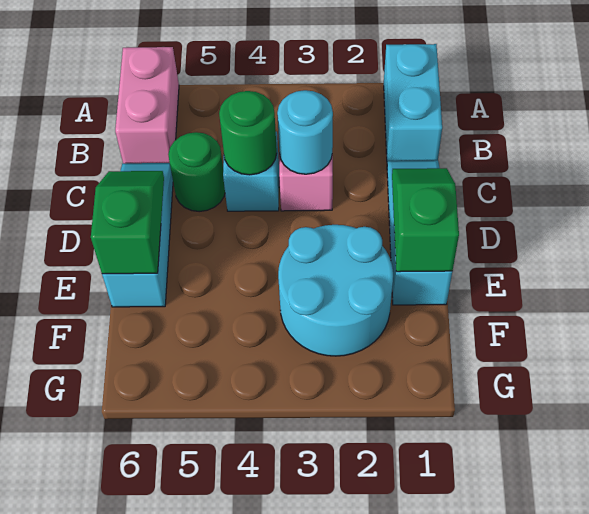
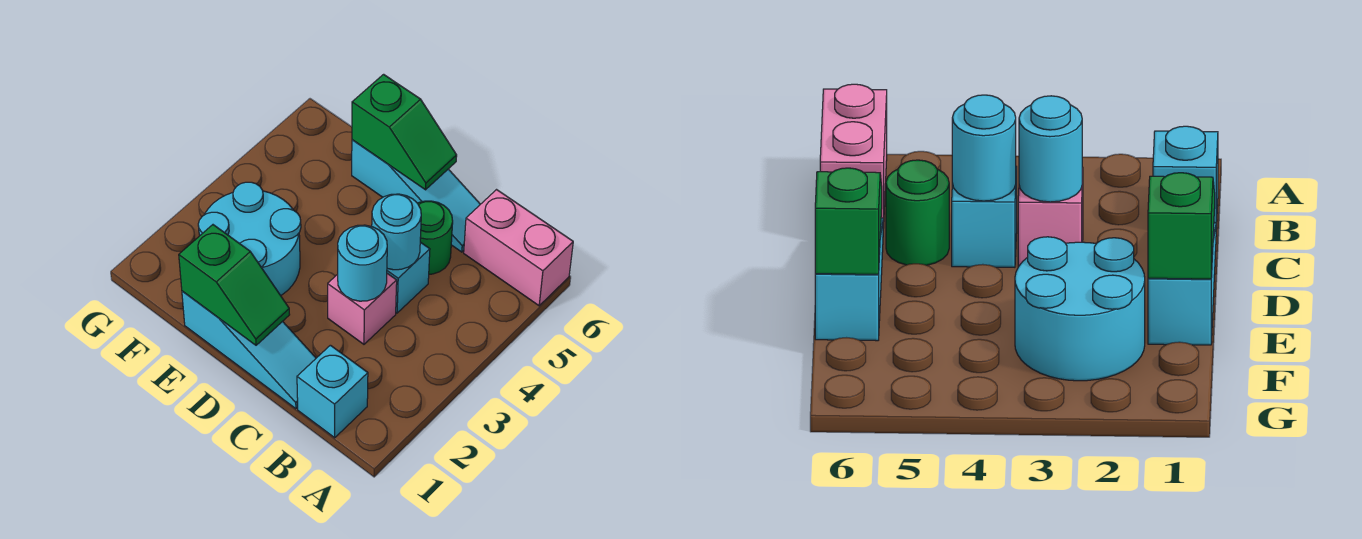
cyan 1x2 brick [384,44,442,162] -> cyan 1x1 brick [297,345,368,438]
green 1x1 round brick [219,91,277,175] -> cyan 1x1 round brick [372,194,421,270]

